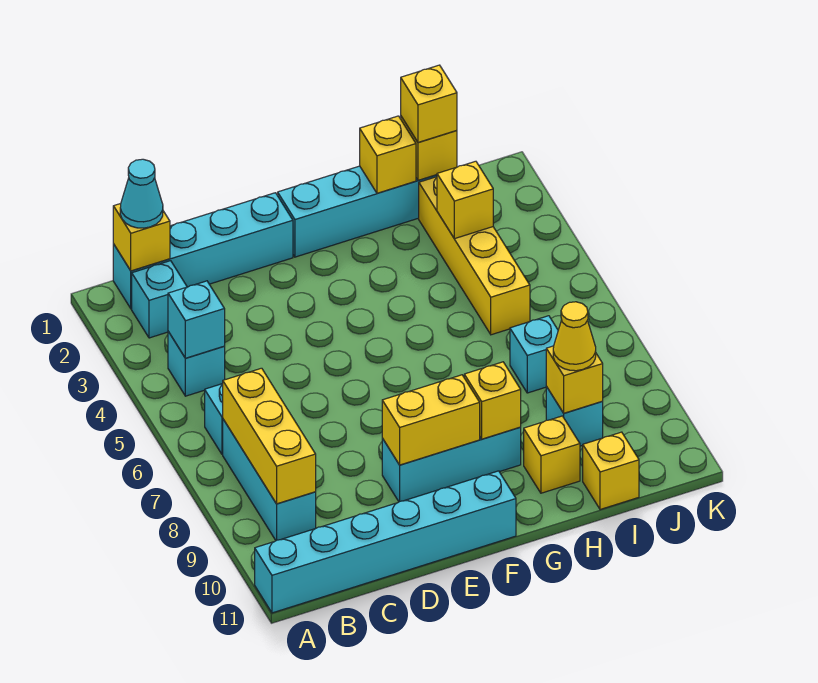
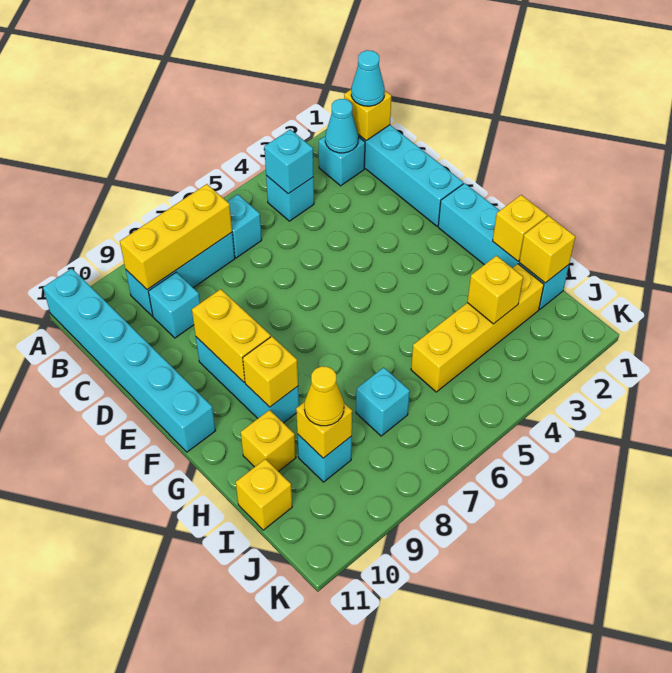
none -> cyan 1x1 cone [325,99,358,153]
none -> cyan 1x1 brick [148,272,200,338]
yellow 1x1 brick [401,65,457,143] -> none

